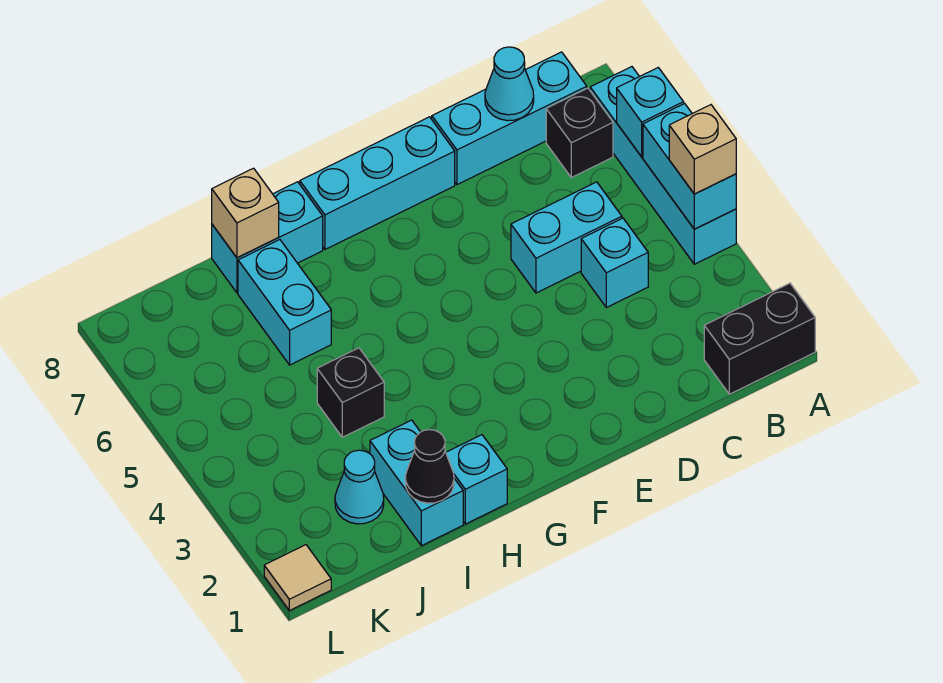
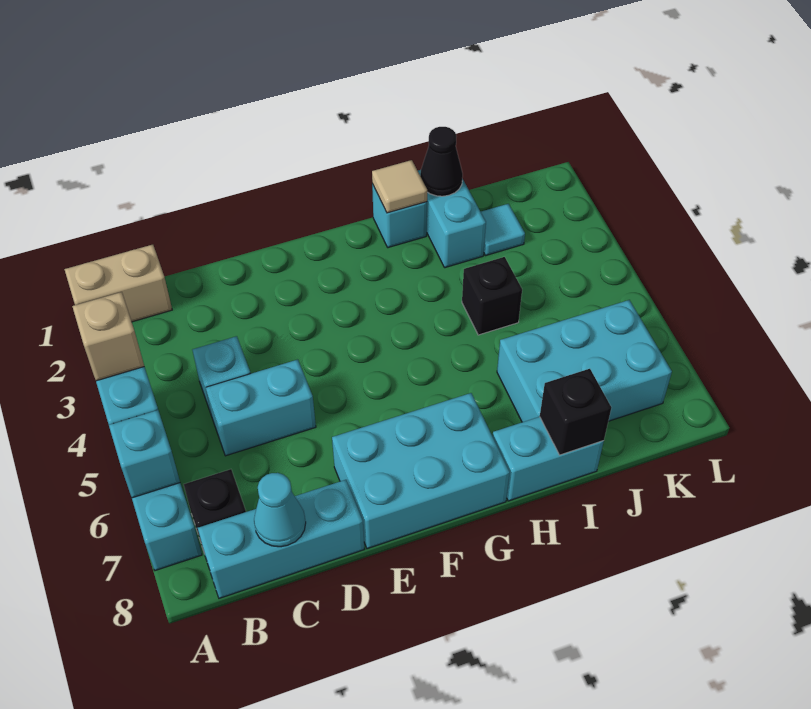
black 1x2 brick [704,283,815,394] -> tan 1x2 brick [64,245,172,322]
cyan 1x3 brick [300,117,455,249] -> cyan 2x3 brick [332,393,510,549]
cyan 1x2 brick [238,240,331,365] -> cyan 2x3 brick [497,300,672,422]
tan 1x1 brick [212,168,279,258] -> black 1x1 brick [540,369,611,455]
cyan 1x1 cone [335,450,384,524] -> cyan 1x1 tile [481,204,525,256]
tan 1x1 tile [264,545,331,611] -> tan 1x1 tile moved to [372,160,427,213]

